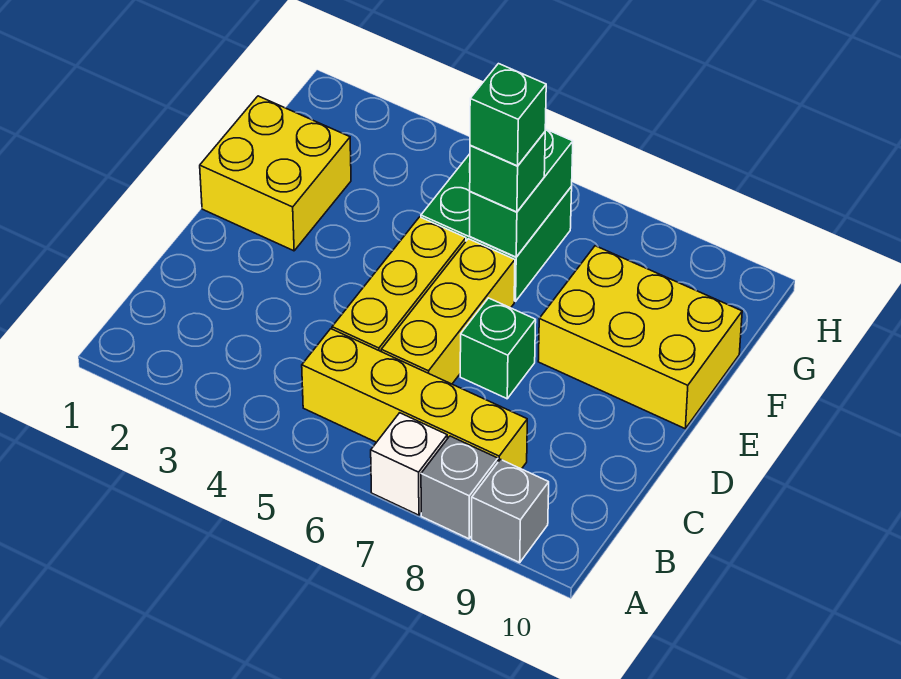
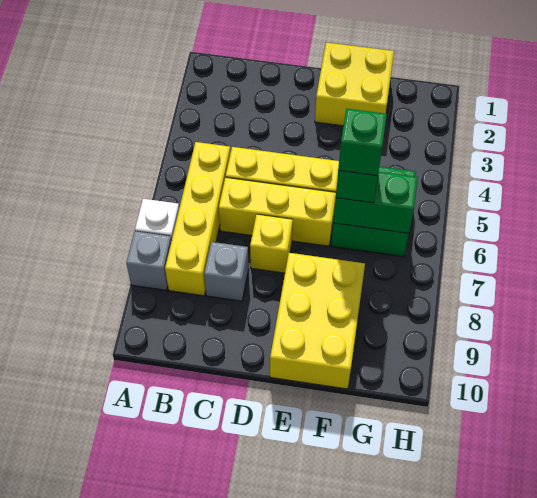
grey 1x1 brick [472,459,549,563] -> grey 1x1 brick moved to [204,242,249,301]
green 1x1 brick [460,298,536,399] -> yellow 1x1 brick [250,214,293,273]

